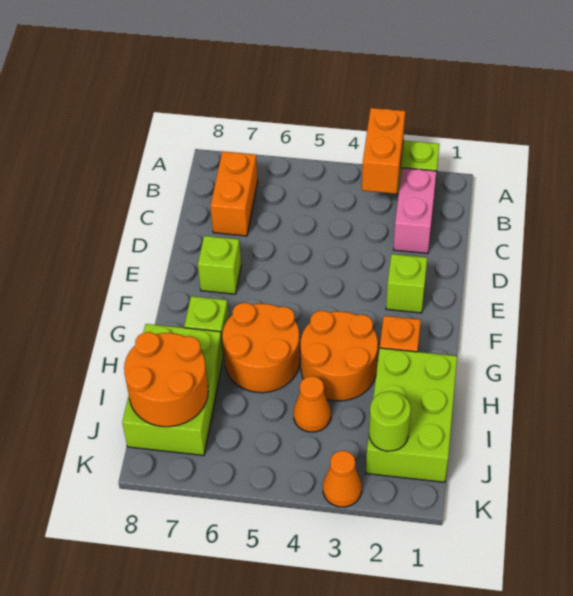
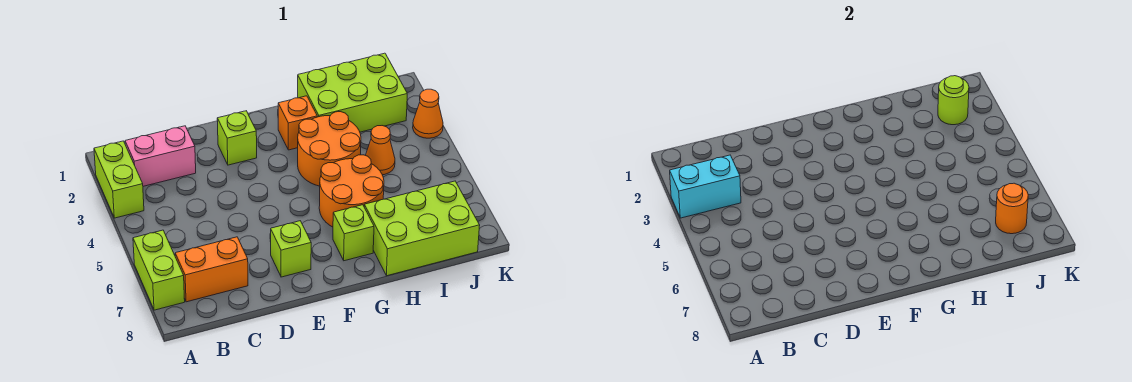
orange 1x2 brick [362,108,405,194] -> cyan 1x2 brick [670,155,741,218]
none -> lime 1x2 brick [133,230,185,310]
orange 2x2 round brick [124,332,208,427] -> orange 1x1 round brick [996,183,1028,234]

